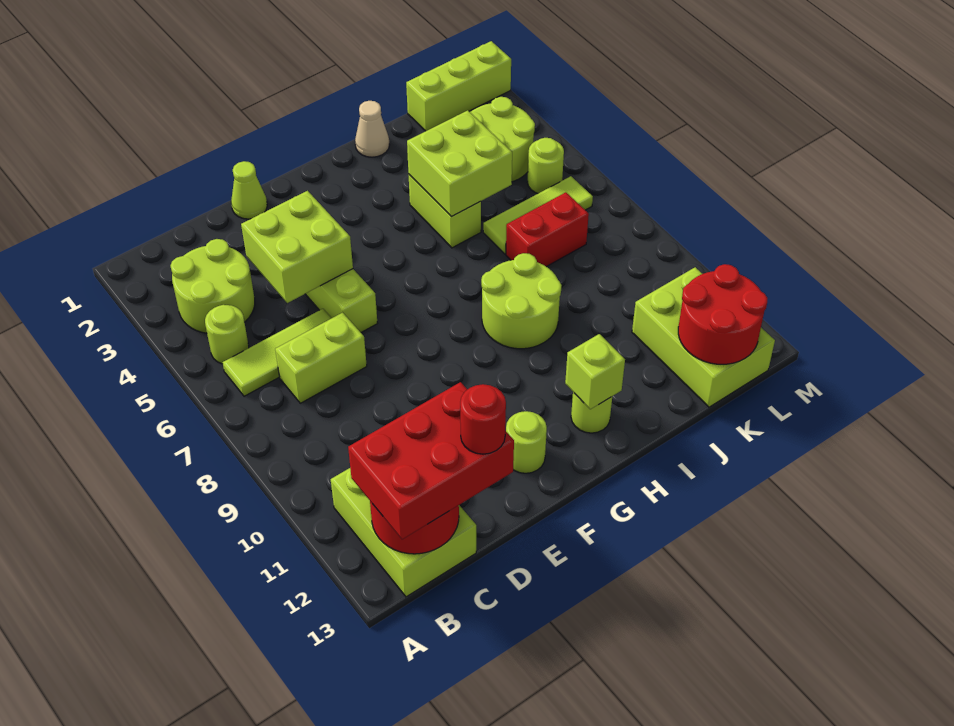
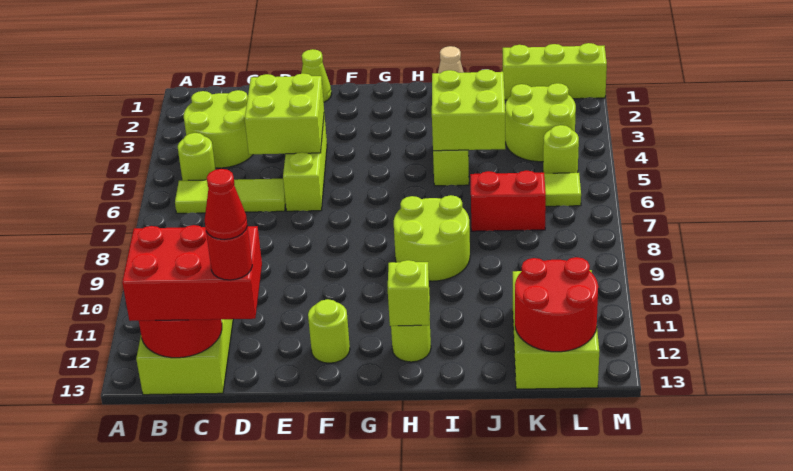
lime 1x2 brick [275,313,367,403] -> none
none -> red 1x1 cone [205,169,247,239]

